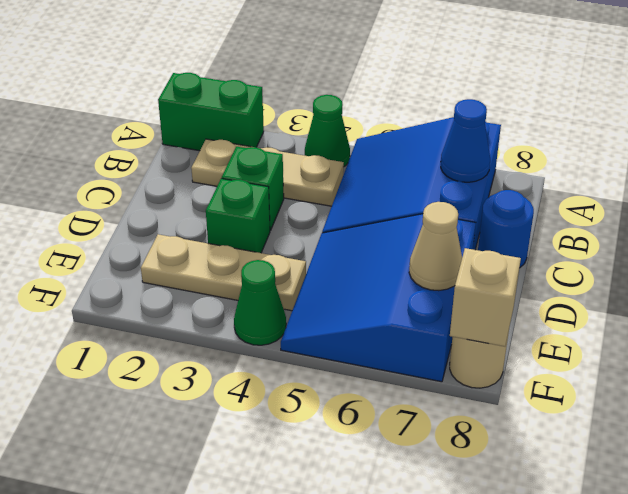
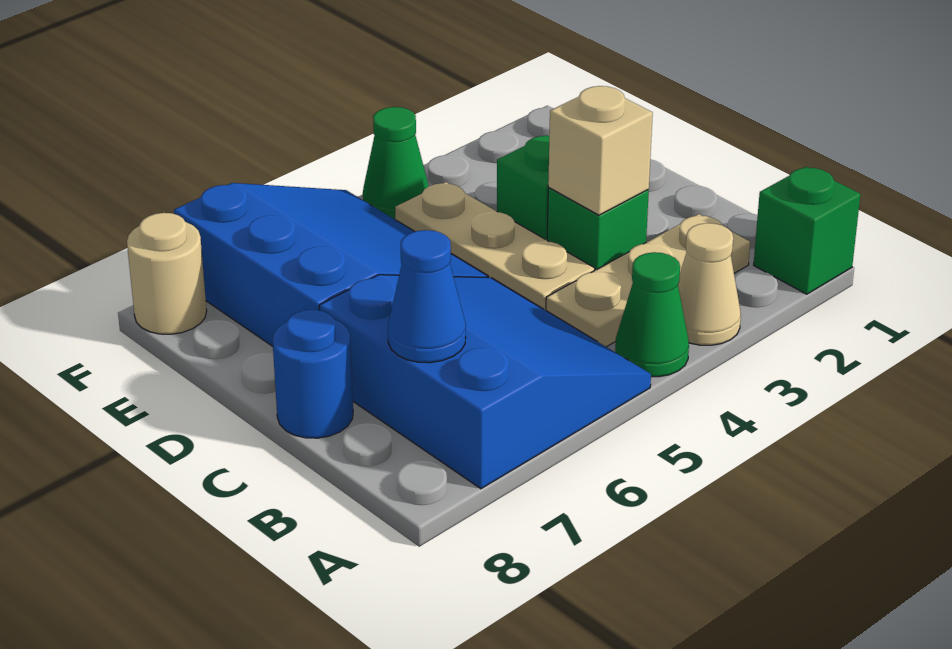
green 1x2 brick [158,73,264,151] -> green 1x1 brick [754,167,860,294]
tan 1x3 plate [141,234,306,311] -> tan 1x3 plate turned to [395,182,595,310]
tan 1x1 cone [409,202,462,291] -> tan 1x1 cone moved to [678,223,741,345]
tan 1x1 brick [450,248,521,346] -> tan 1x1 brick moved to [548,86,653,215]

